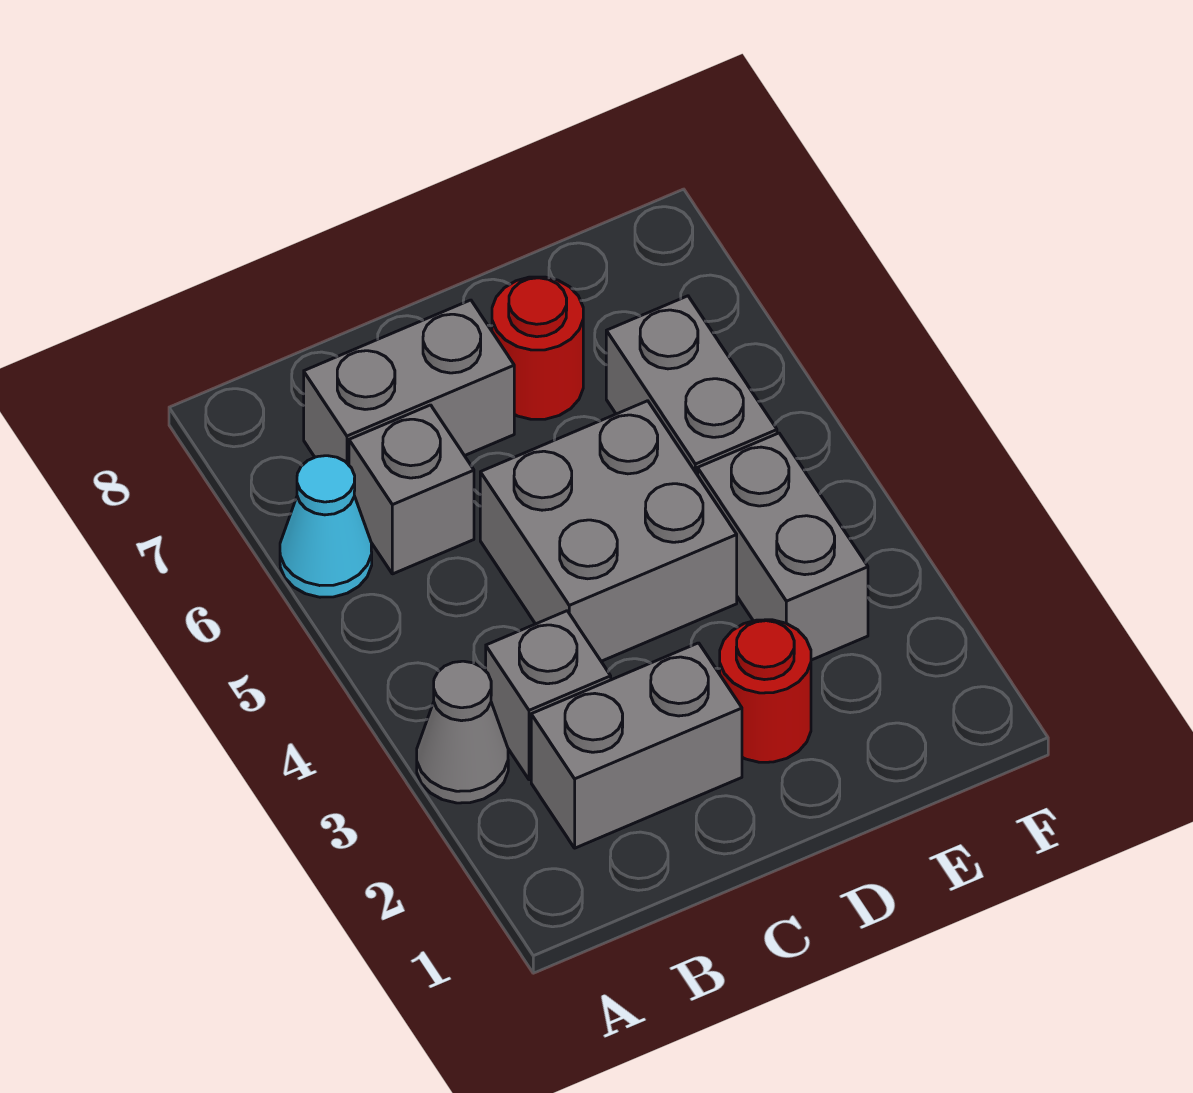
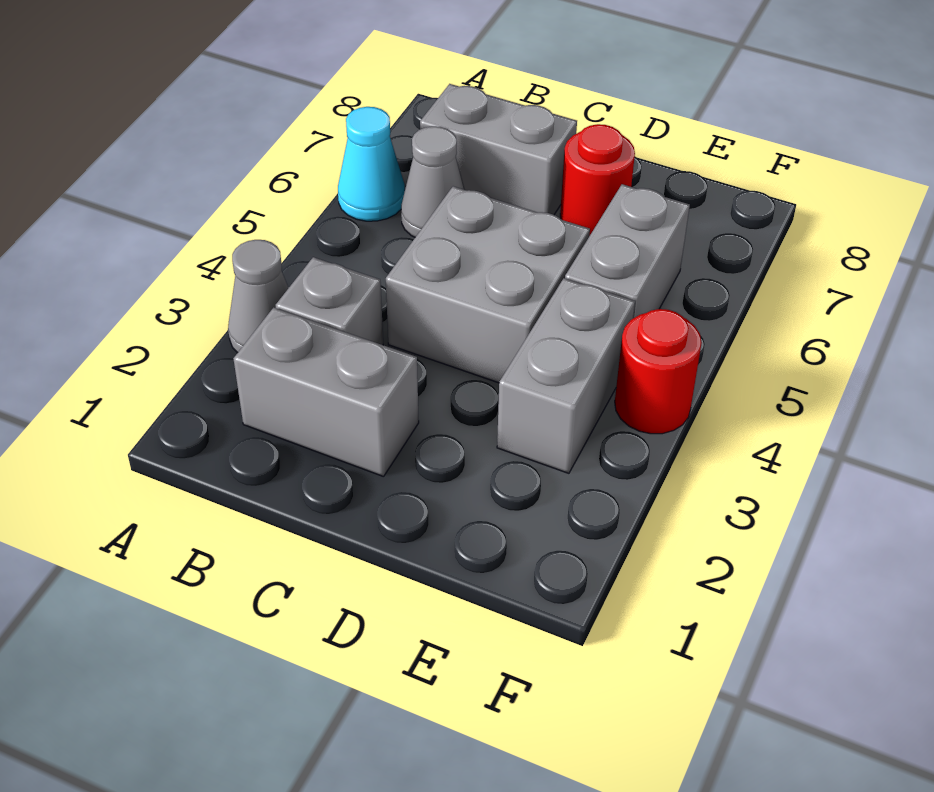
grey 1x1 brick [349,405,474,574] -> grey 1x1 cone [401,126,465,237]
red 1x1 round brick [720,620,811,762] -> red 1x1 round brick moved to [615,309,702,434]

